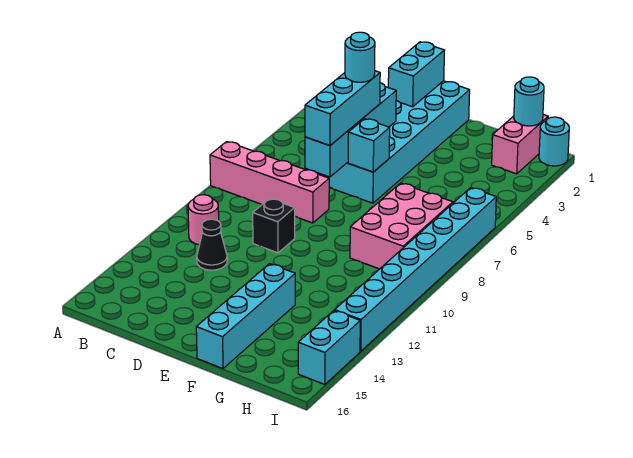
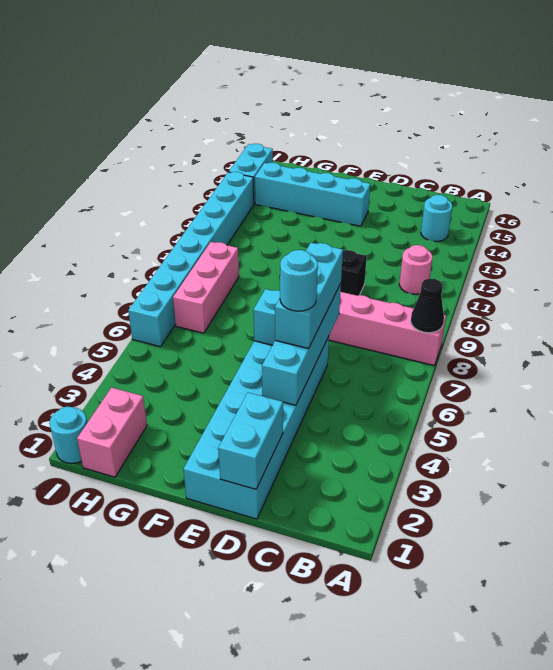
black 1x1 cone [197,219,227,270] -> black 1x1 cone moved to [411,278,444,333]
cyan 1x4 brick [196,264,295,368] -> cyan 1x4 brick turned to [255,163,370,226]
pink 2x3 brick [350,183,453,269] -> pink 1x3 brick [173,242,239,333]
cyan 1x1 round brick [514,77,544,126] -> cyan 1x1 round brick moved to [421,195,452,241]

